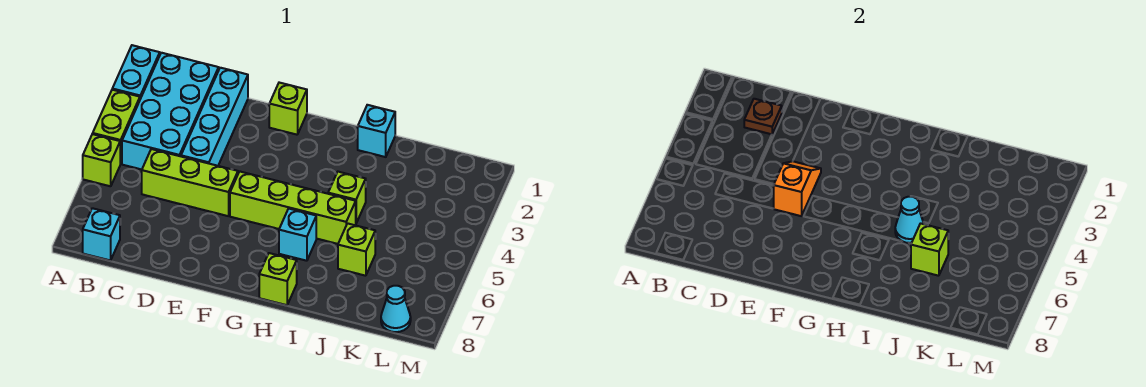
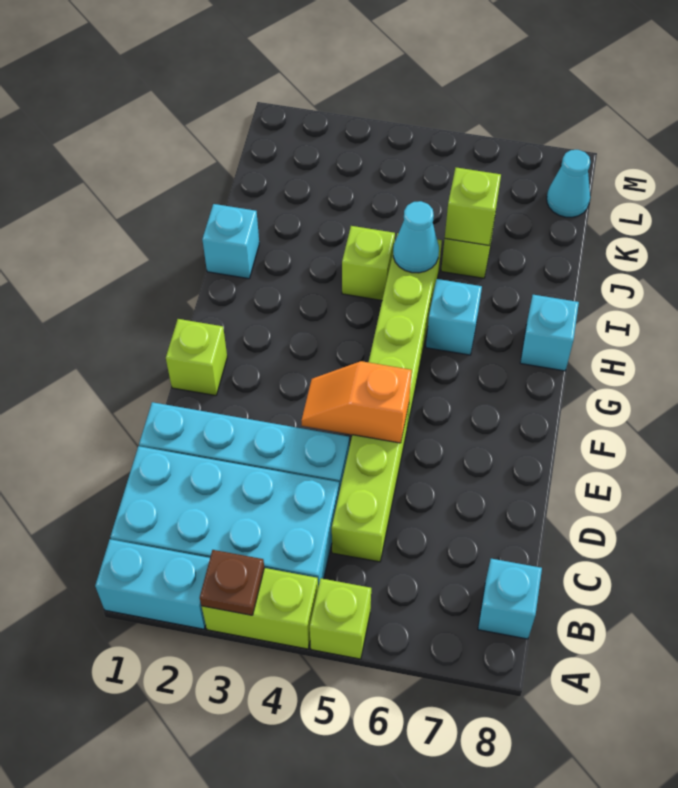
brown 1x1 plate [744,99,782,134] -> brown 1x1 plate moved to [200,550,264,615]
lime 1x1 brick [259,253,297,305] -> cyan 1x1 brick [520,295,579,371]

